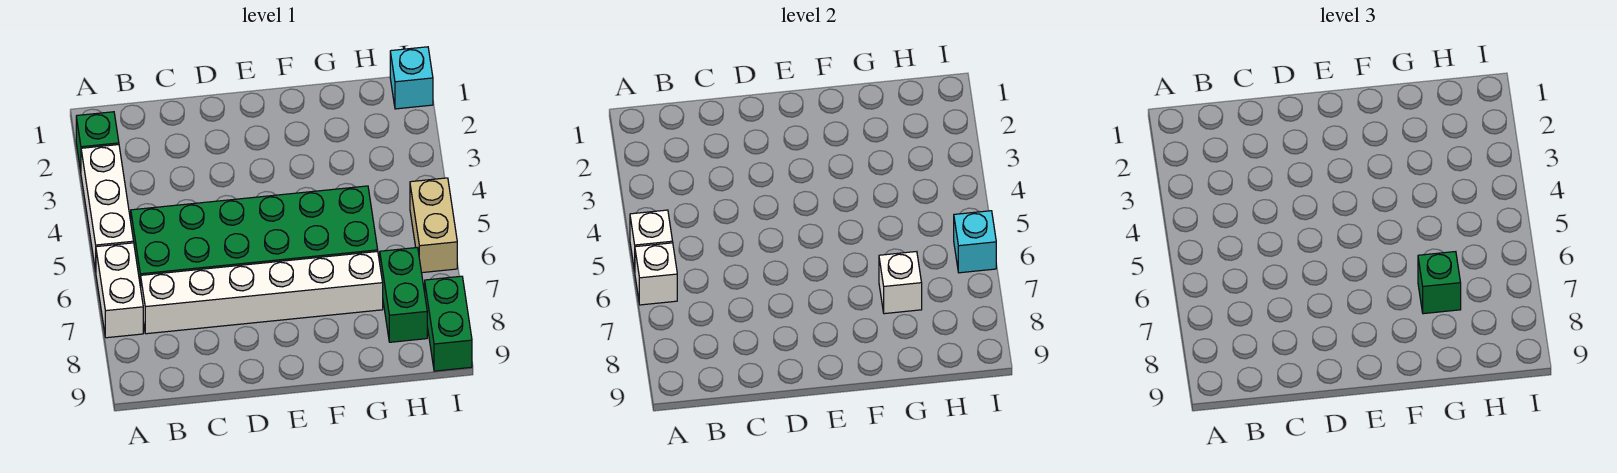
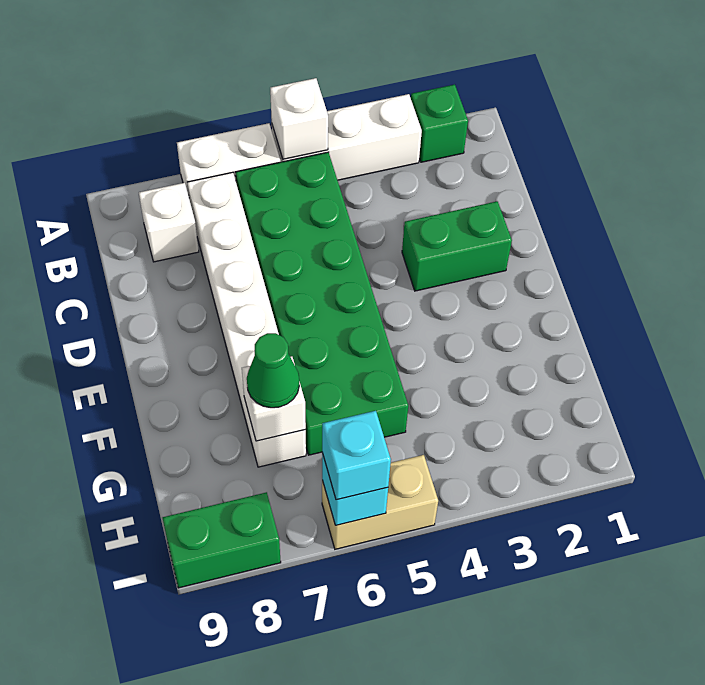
white 1x1 brick [635,243,677,305] -> white 1x1 brick moved to [139,183,199,262]
green 1x1 brick [1418,252,1461,314] -> green 1x1 cone [247,333,299,408]
green 1x2 brick [380,248,427,342] -> green 1x2 brick moved to [402,201,512,291]
cyan 1x1 brick [390,47,433,109] -> cyan 1x1 brick moved to [322,411,391,500]

